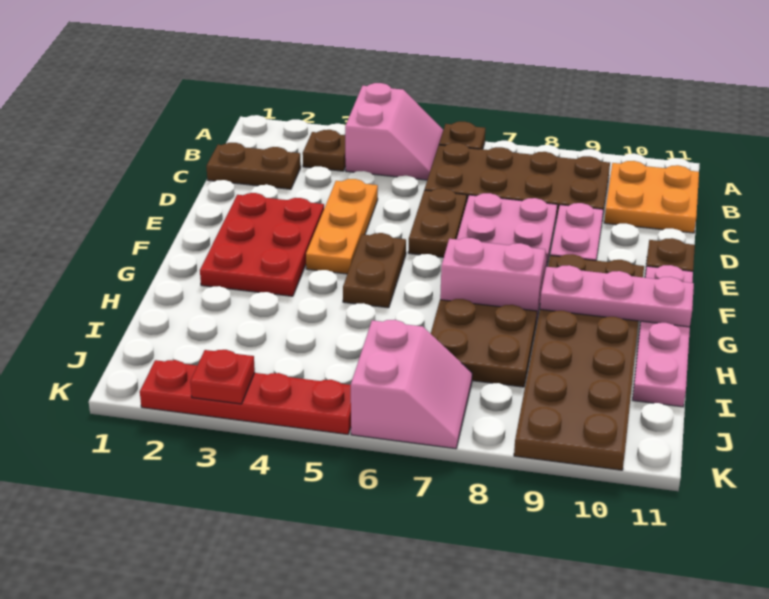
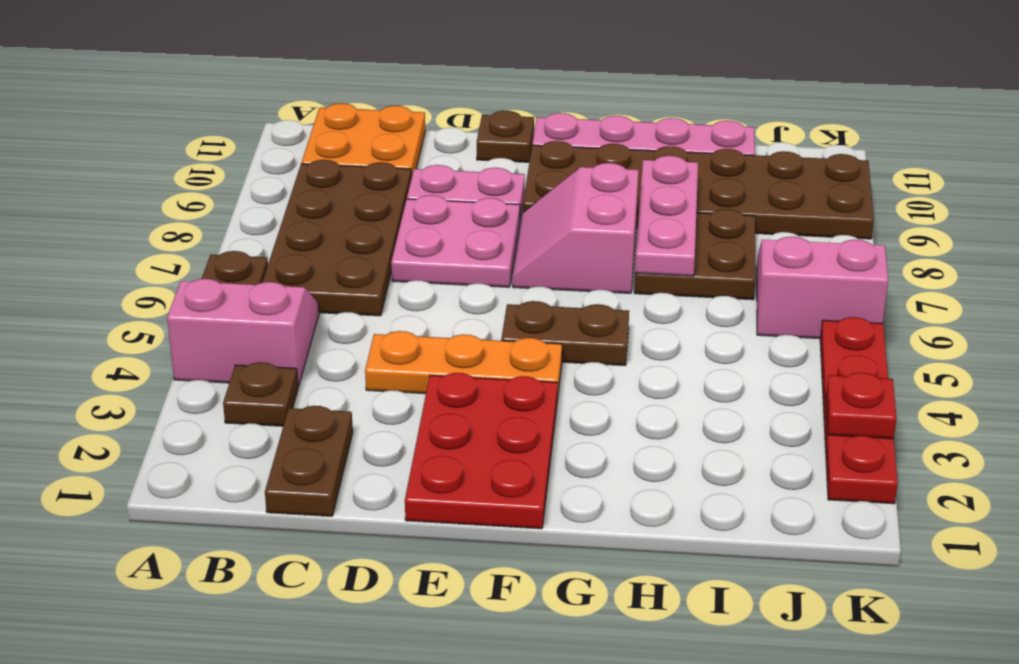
brown 1x2 plate [408,188,467,257] -> none
red 2x3 plate [200,193,324,296] -> red 2x3 plate turned to [405,373,557,529]
pink 1x3 plate [540,265,694,327] -> pink 1x3 plate moved to [635,156,698,276]

